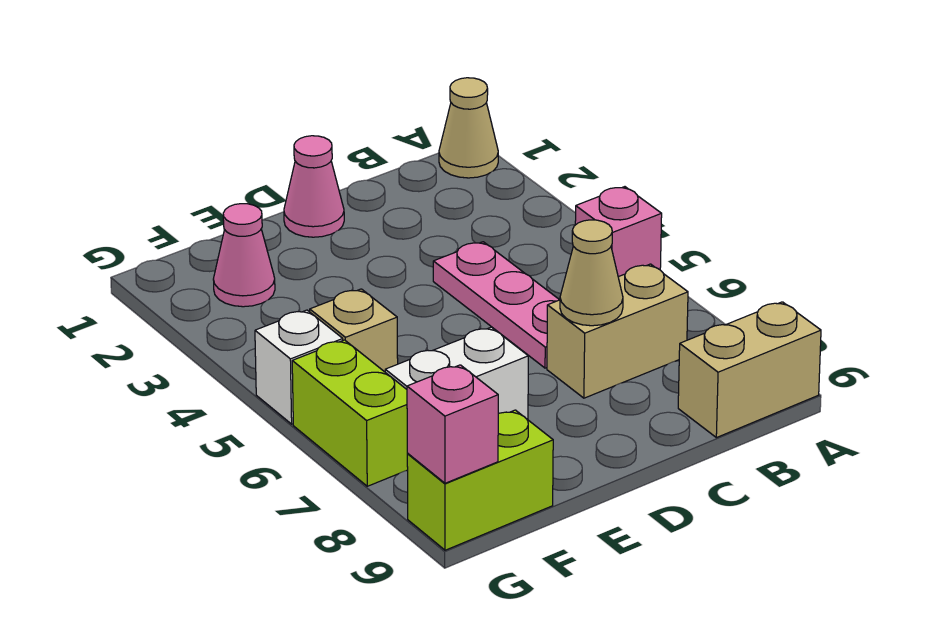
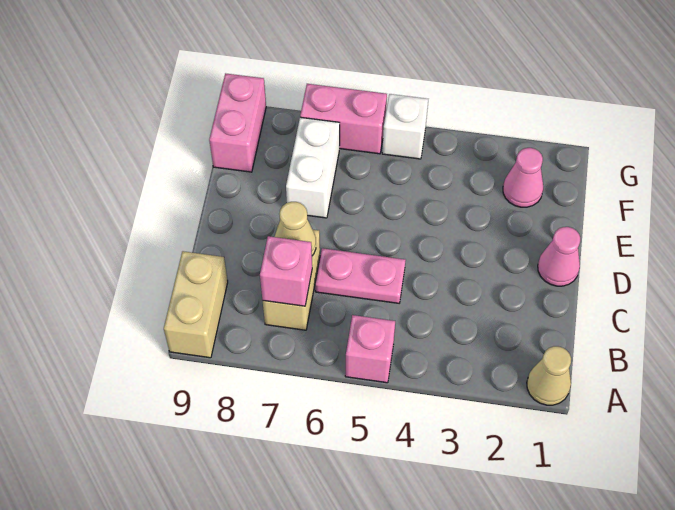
pink 1x3 plate [433,242,559,368] -> pink 1x2 plate [315,248,406,303]
tan 1x1 brick [310,289,398,372] -> none
lime 1x2 brick [407,410,553,550] -> pink 1x2 brick [209,73,266,172]
lime 1x2 brick [292,340,408,486] -> pink 1x2 brick [300,84,387,154]
pink 1x1 brick [407,365,498,483] -> pink 1x1 brick moved to [260,236,312,306]

